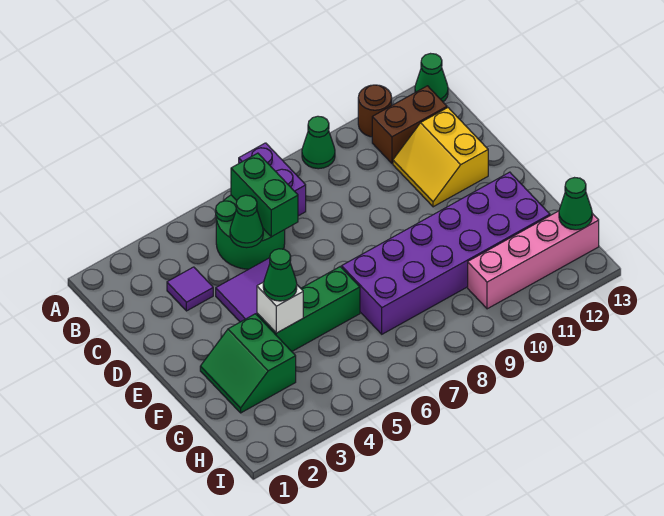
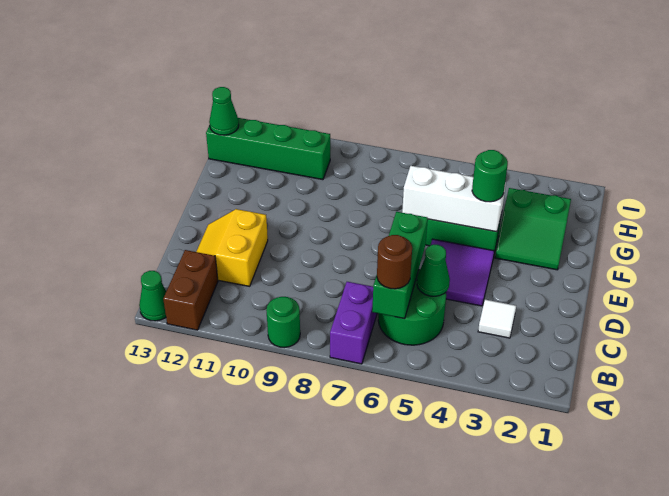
green 1x1 cone [302,116,335,169] -> green 1x1 round brick [266,297,300,347]
brown 1x1 round brick [358,85,392,137] -> brown 1x1 round brick moved to [377,235,412,289]
green 1x2 brick [231,153,298,237] -> green 1x3 brick [372,212,428,319]
brown 1x2 brick [372,86,447,163] -> brown 1x2 brick turned to [163,250,218,330]
purple 1x1 tile [167,267,213,311] -> white 1x1 tile [478,300,516,338]
yellow 2x2 slope [393,108,488,207] -> yellow 2x2 slope turned to [196,209,268,286]
green 2x2 slope [200,314,296,413] -> green 2x2 slope turned to [495,188,571,270]
white 1x1 brick [257,282,303,333] -> white 1x3 brick [402,166,506,232]
green 1x1 cone [263,249,297,301] -> green 1x1 round brick [472,150,508,202]
purple 2x6 brick [342,172,550,334] -> none
pink 1x4 brick [468,211,599,309] -> green 1x4 brick [206,118,330,180]

